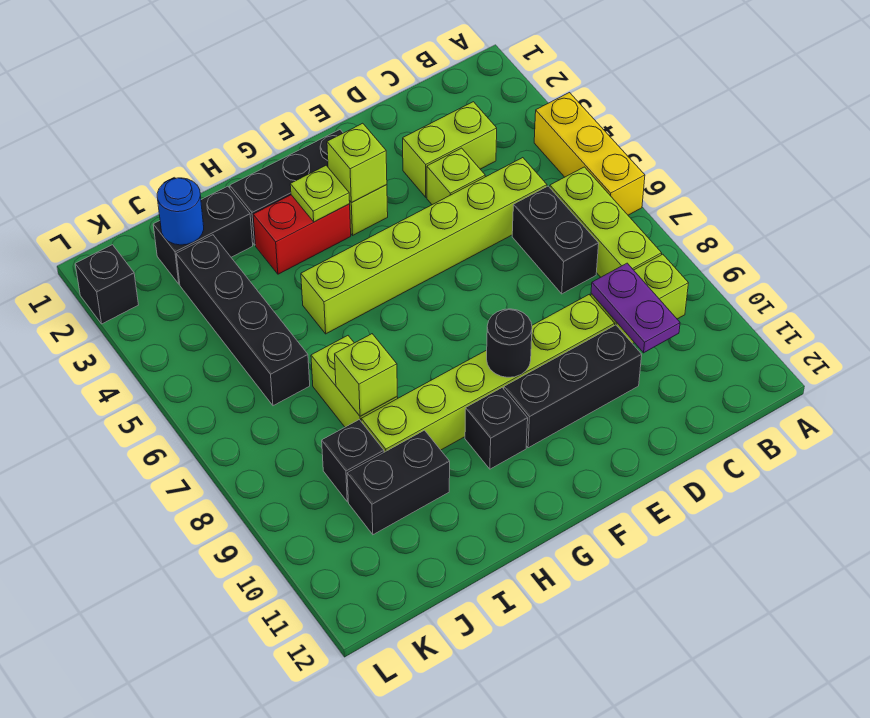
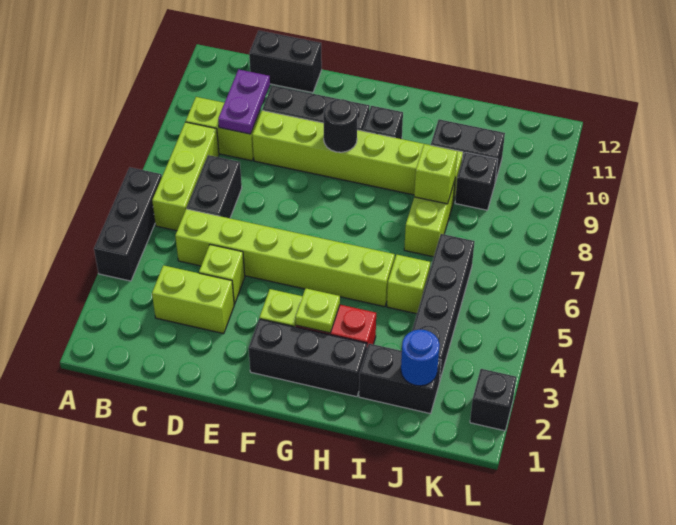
yellow 1x3 brick [534,93,645,215] -> black 1x3 brick [94,167,162,281]
none -> black 1x2 brick [249,31,322,93]
lime 1x1 brick [327,123,387,203] -> lime 1x1 brick moved to [387,255,430,314]

